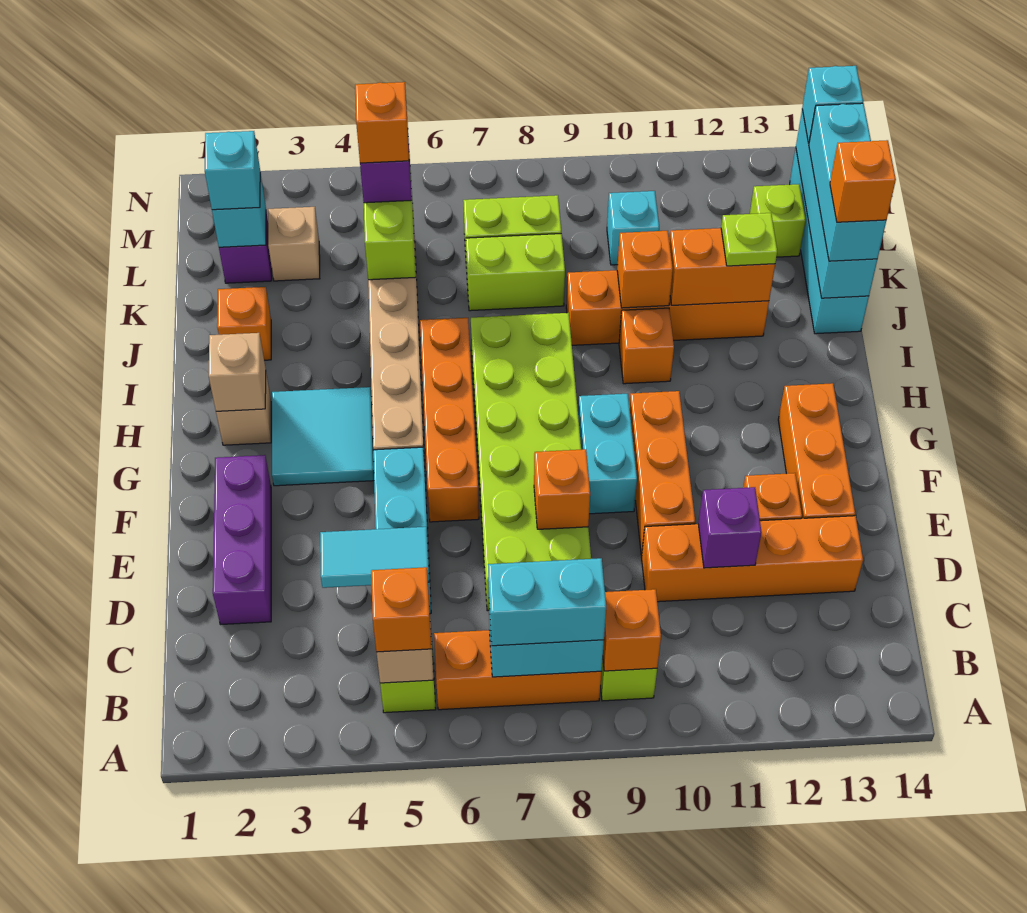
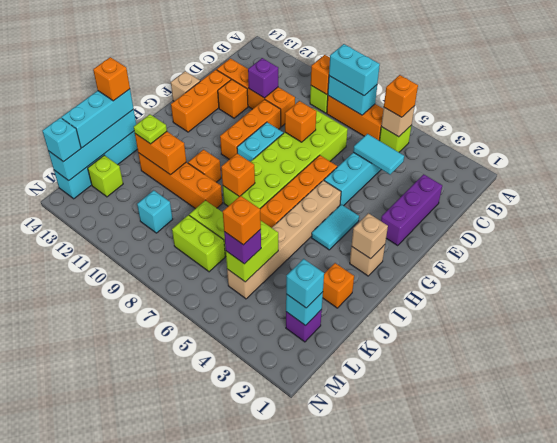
cyan 2x2 tile [272,387,374,486] -> cyan 1x2 tile [311,205,359,250]
orange 1x1 brick [617,231,673,308] -> orange 1x1 brick moved to [221,154,255,196]
tan 1x1 brick [268,207,320,281] -> tan 1x1 brick moved to [171,71,200,101]

